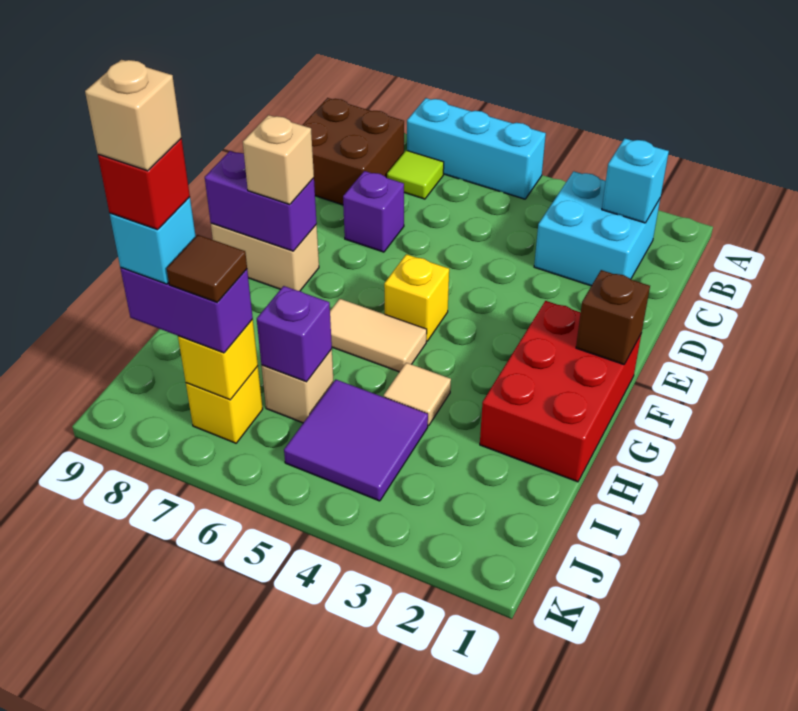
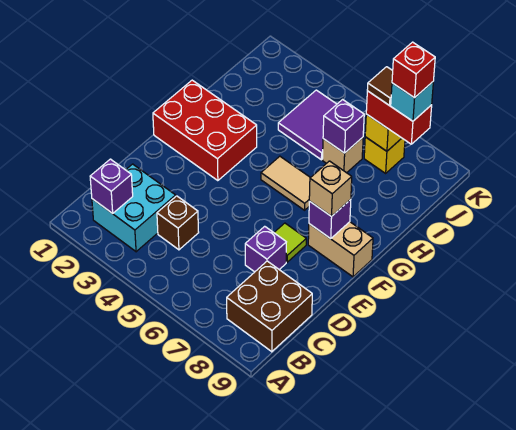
cyan 1x3 brick [407,98,546,199] -> none
cyan 1x1 brick [602,138,669,223] -> purple 1x1 brick [90,159,133,213]
lime 1x1 tile [387,150,444,199] -> lime 1x1 tile moved to [274,223,306,262]
red 2x3 brick [480,301,641,482] -> red 2x3 brick turned to [153,80,257,181]
brown 1x1 brick [576,270,650,365] -> brown 1x1 brick moved to [157,196,199,250]
yellow 1x1 brick [384,254,449,341] -> none
purple 1x2 brick [205,151,317,251] -> purple 1x1 brick [309,200,351,239]
tan 1x1 tile [384,363,451,426] -> none
purple 1x2 brick [120,268,253,353] -> red 1x2 brick [366,91,432,144]
tan 1x1 brick [85,60,181,171] -> none

